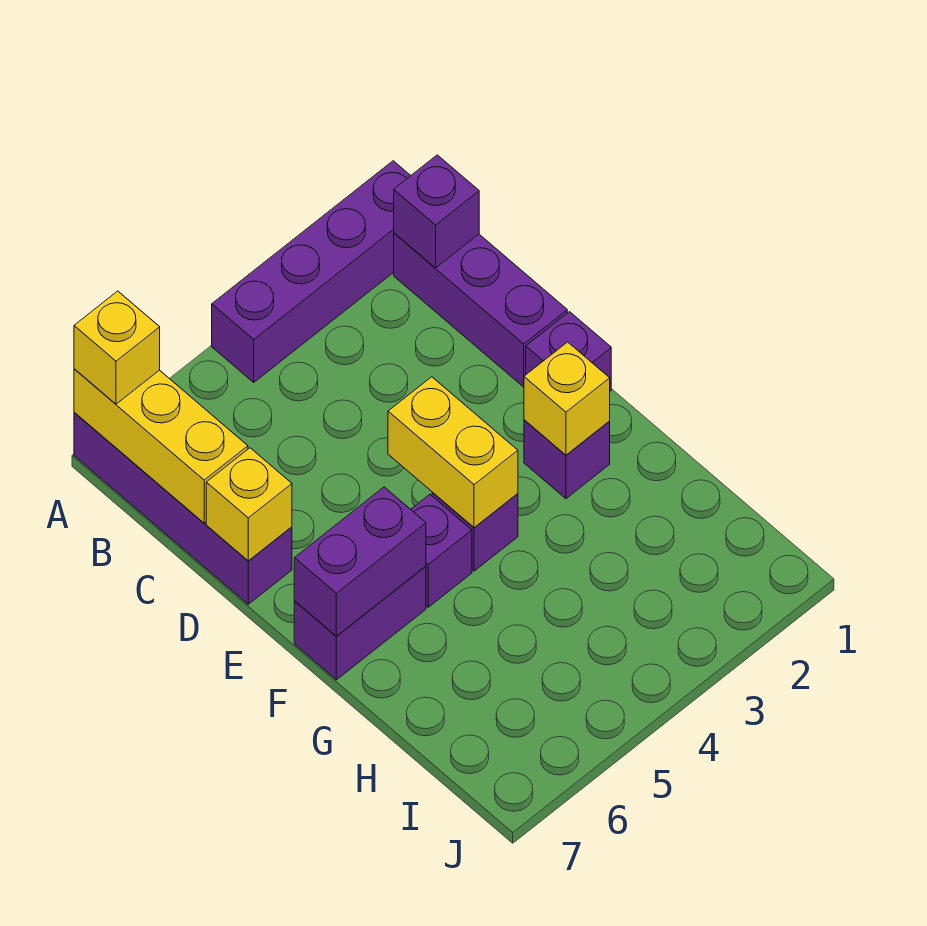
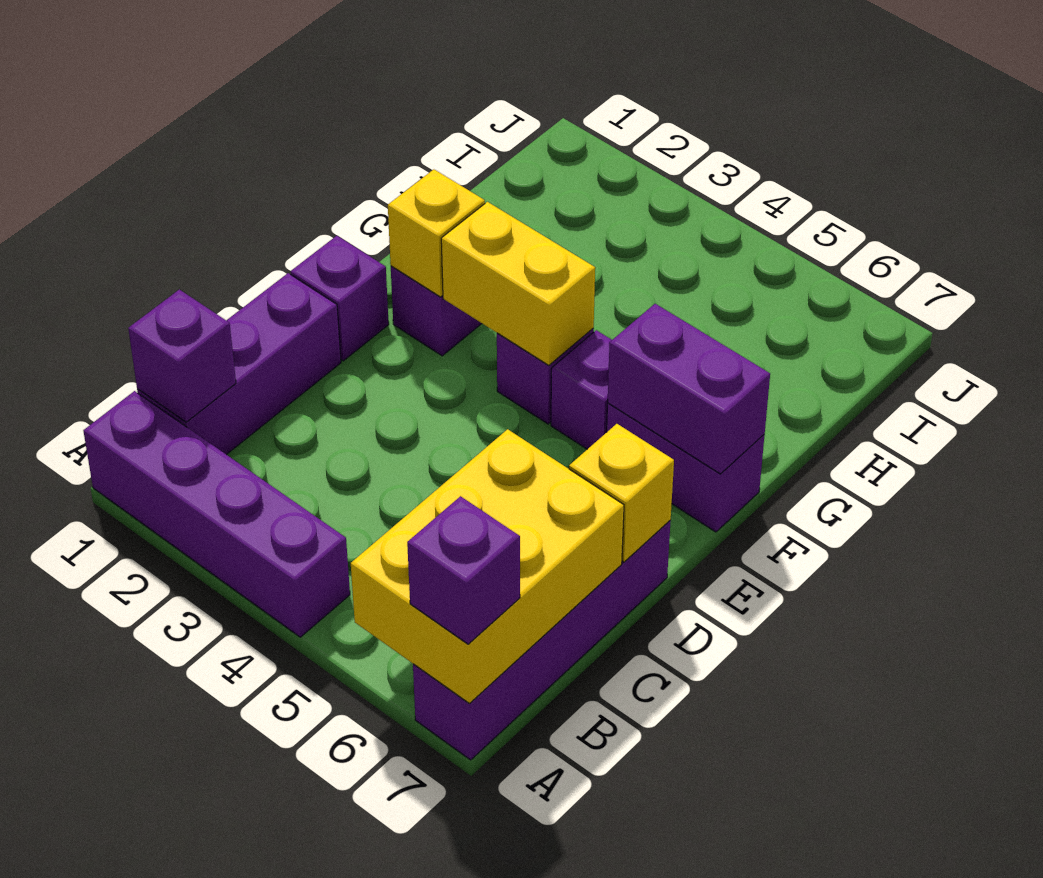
yellow 1x3 brick [74,369,248,523] -> yellow 2x3 brick [351,429,624,703]
yellow 1x1 brick [74,291,160,404] -> purple 1x1 brick [407,496,520,644]
yellow 1x2 brick [388,377,518,528] -> yellow 1x2 brick turned to [441,202,595,365]

